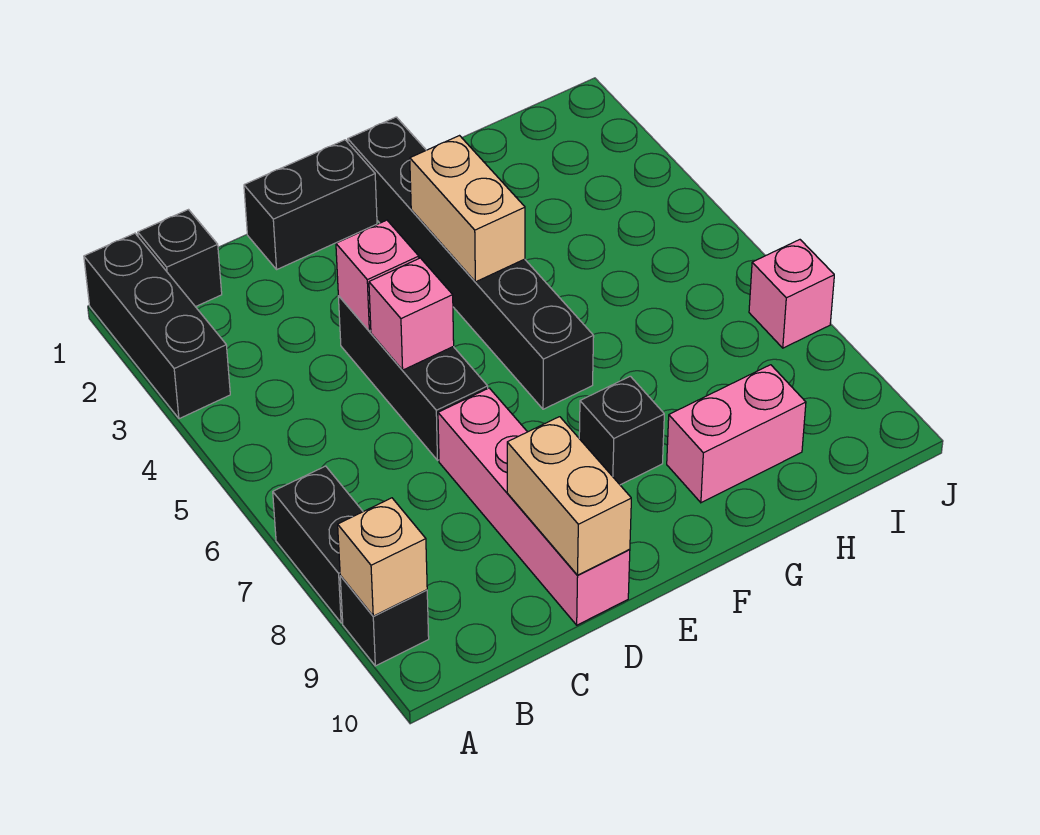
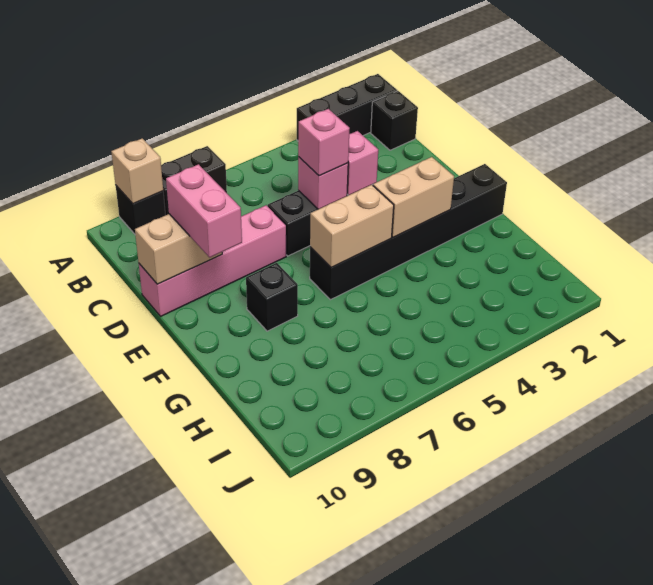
black 1x2 brick [244,140,377,269] -> none
none -> tan 1x2 brick [310,185,394,268]
pink 1x2 brick [667,365,806,503] -> pink 1x2 brick moved to [166,164,242,257]
pink 1x1 brick [749,240,834,348] -> pink 1x1 brick moved to [298,109,350,176]

